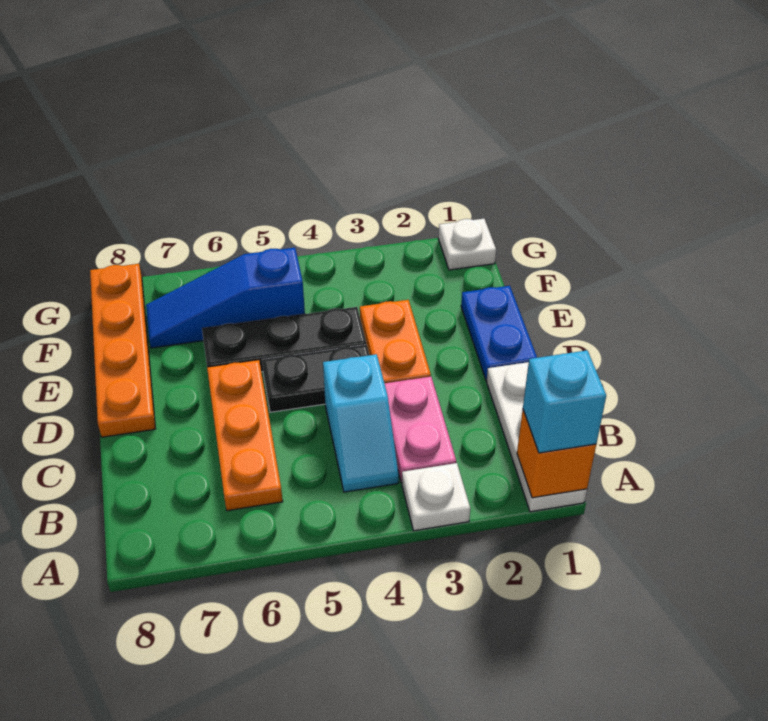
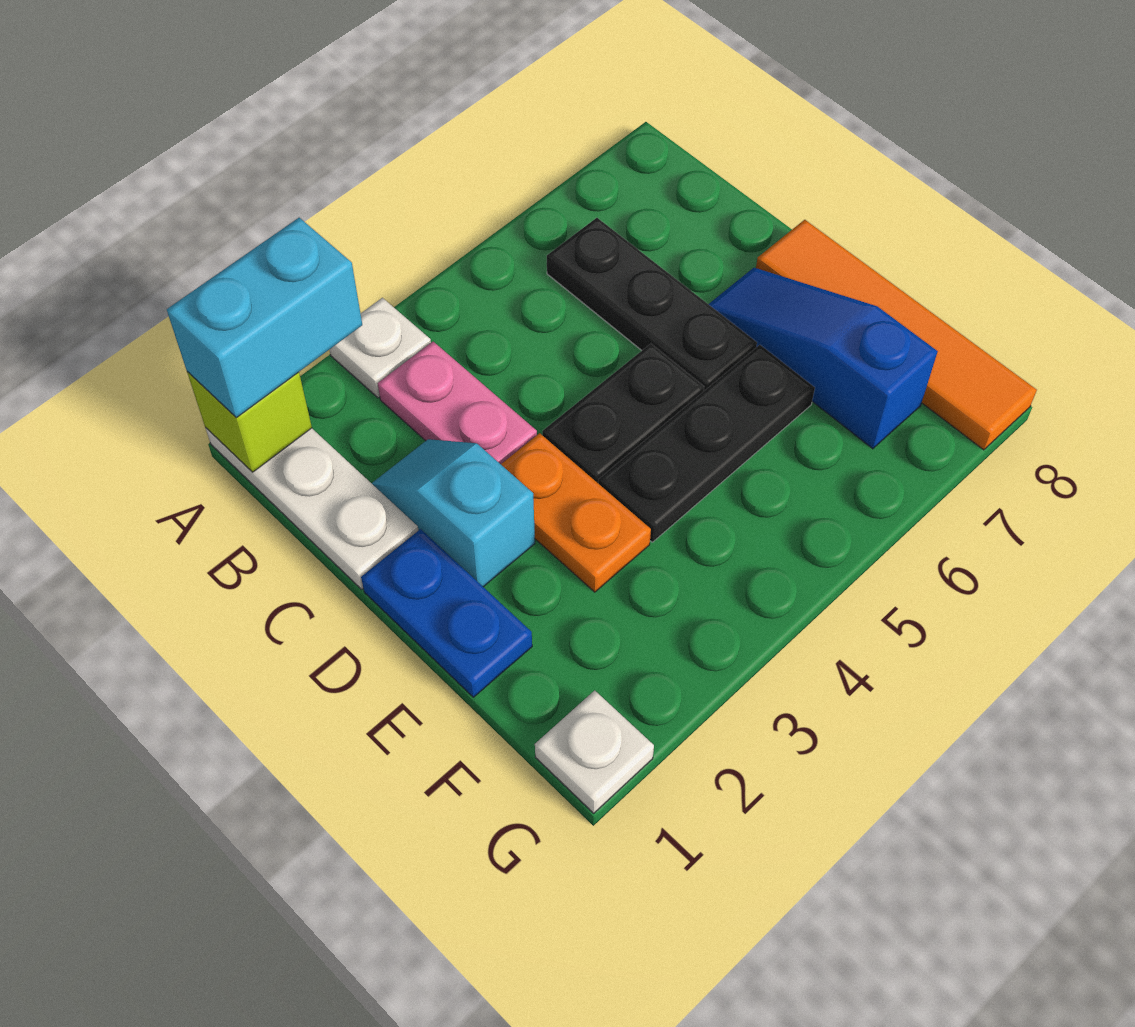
orange 1x1 brick [517,410,596,498] -> lime 1x1 brick [187,372,312,472]
cyan 1x1 brick [523,350,606,453] -> cyan 1x2 brick [167,218,362,418]
cyan 1x2 slope [323,354,399,492] -> cyan 1x2 slope moved to [372,439,535,587]
orange 1x3 plate [207,360,283,511] -> black 1x3 plate [547,218,757,391]
orange 1x4 plate [90,264,156,437] -> orange 1x4 tile [756,220,1037,450]
blue 1x3 slope [146,248,305,348] -> blue 1x3 slope turned to [709,268,938,449]

